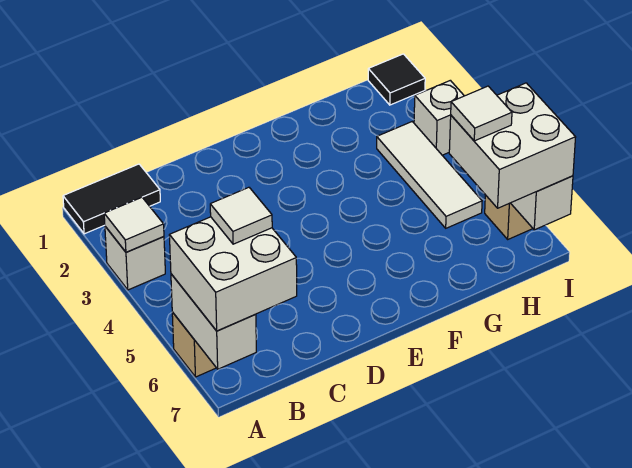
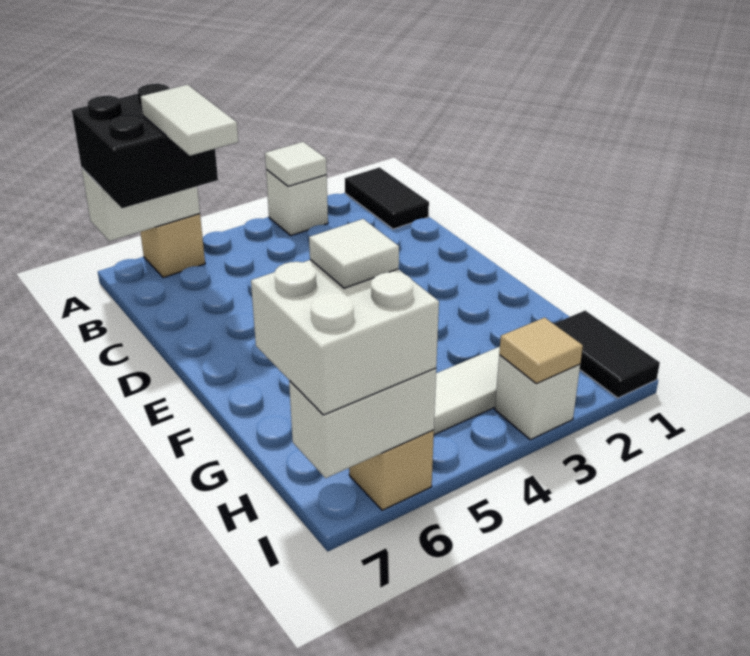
white 2x2 brick [169,217,297,331] -> black 2x2 brick [72,84,218,208]
white 1x1 tile [210,187,272,244] -> white 1x2 tile [141,85,238,156]
black 1x1 tile [368,54,425,105] -> black 1x2 tile [554,311,660,398]
none -> tan 1x1 tile [499,317,583,384]

